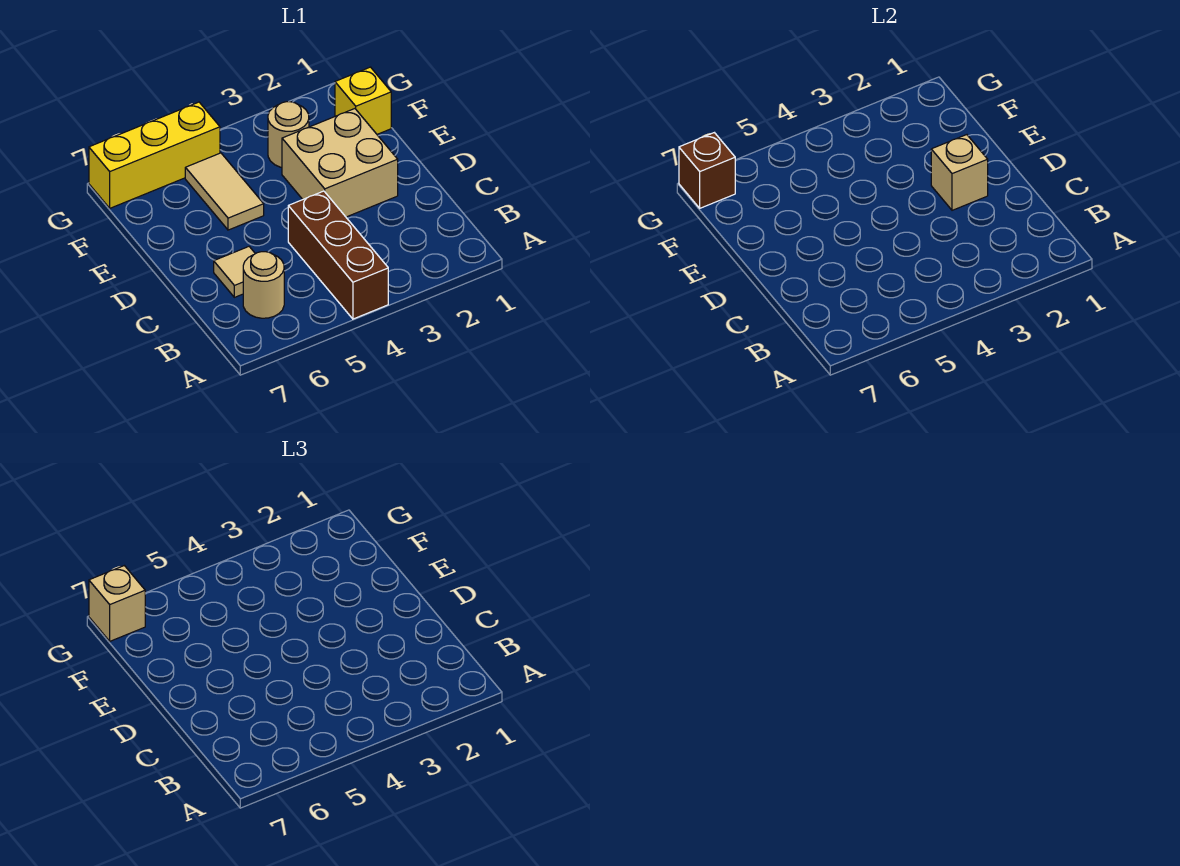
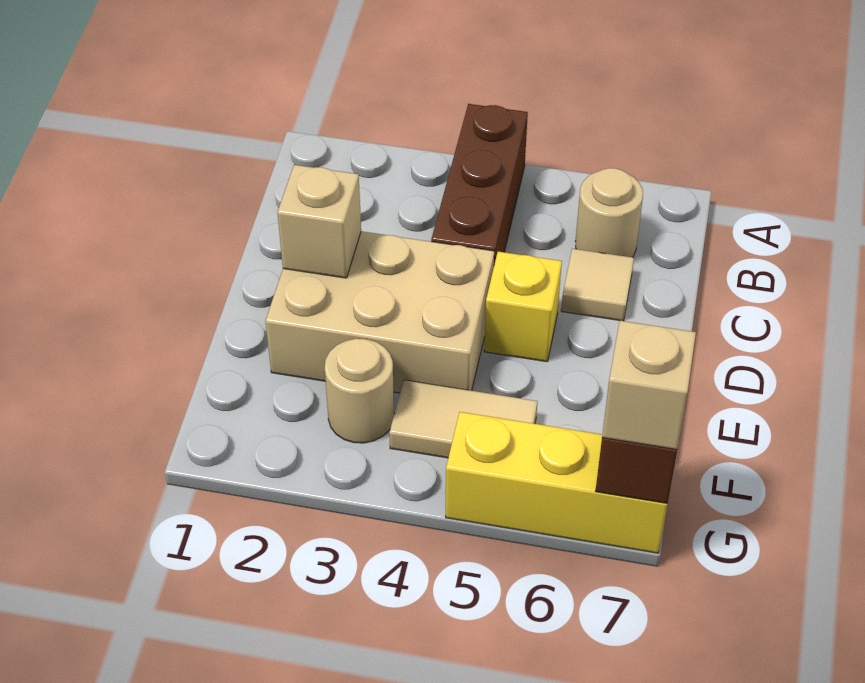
tan 2x2 brick [282,109,398,217] -> tan 2x3 brick [265,231,494,393]
tan 1x2 tile [185,153,264,230] -> tan 1x2 tile turned to [389,380,537,458]
yellow 1x1 brick [335,67,391,134] -> yellow 1x1 brick moved to [484,252,562,362]

